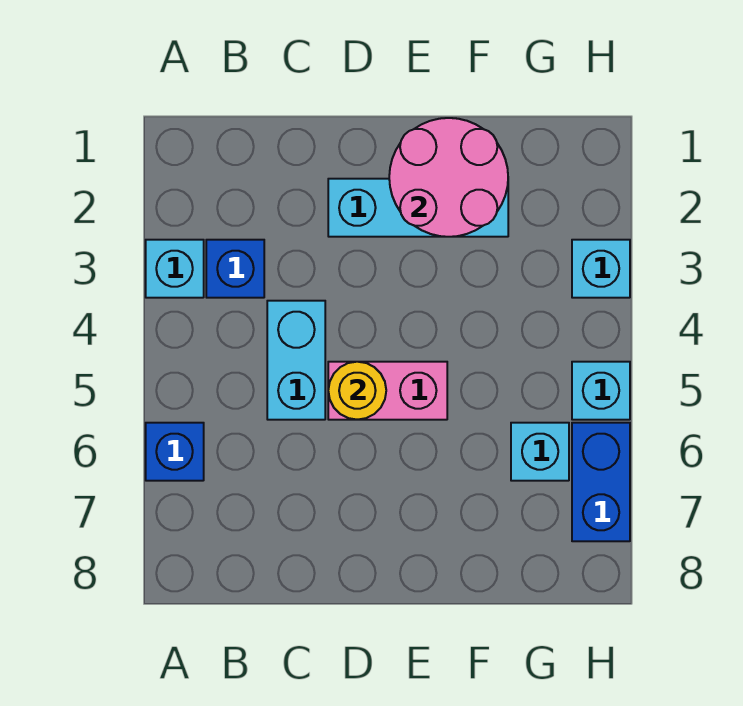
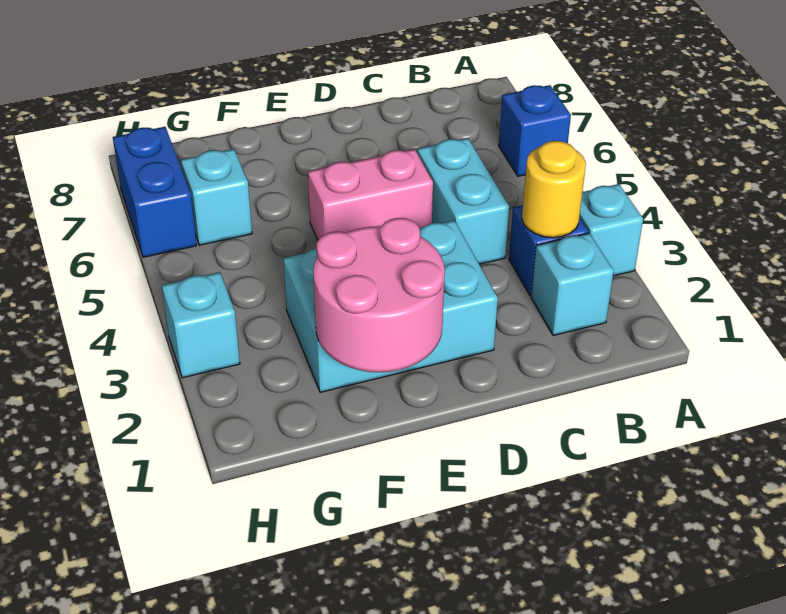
cyan 1x3 brick [328,179,508,237] -> cyan 2x3 brick [283,220,498,392]
yellow 1x1 round brick [328,362,386,420] -> yellow 1x1 round brick moved to [522,141,586,238]
cyan 1x1 brick [572,362,630,420] -> cyan 1x1 brick moved to [531,233,614,336]

